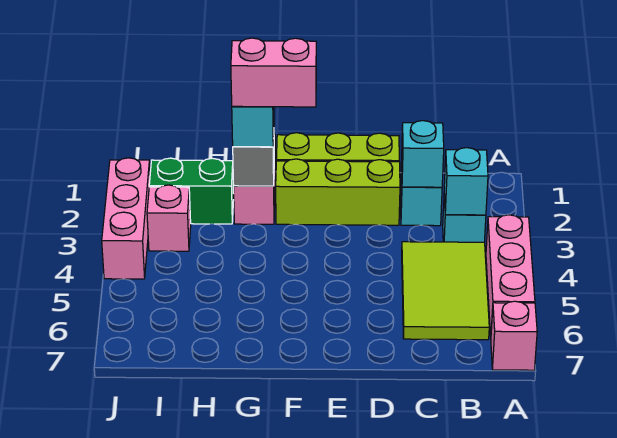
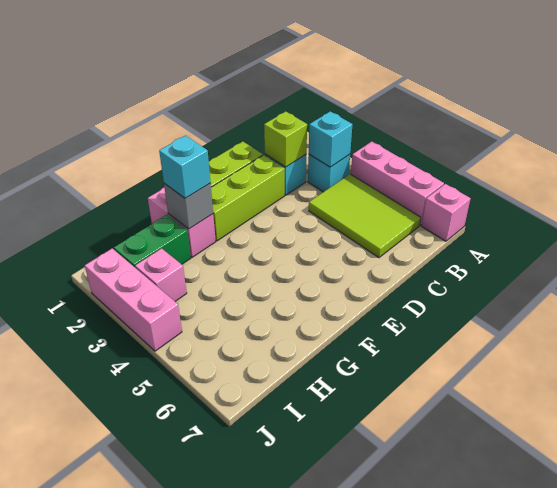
cyan 1x1 brick [402,121,444,187] -> lime 1x1 brick [264,111,307,167]
pink 1x2 brick [231,38,316,107] -> none

